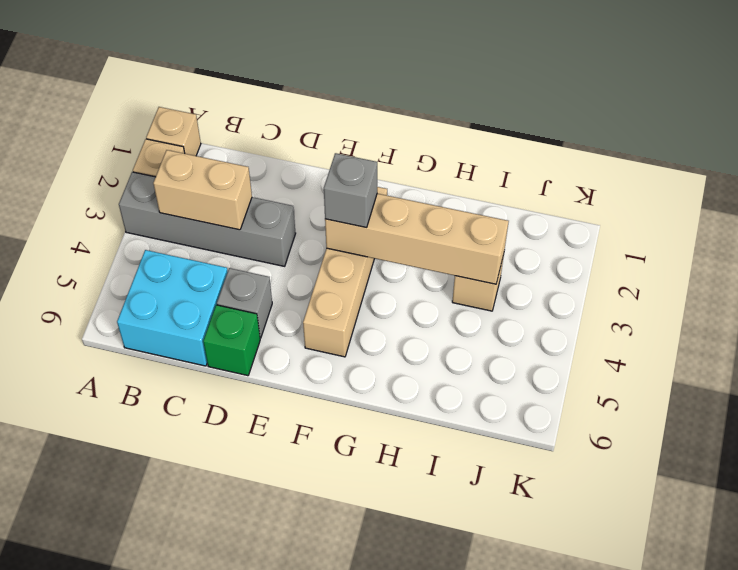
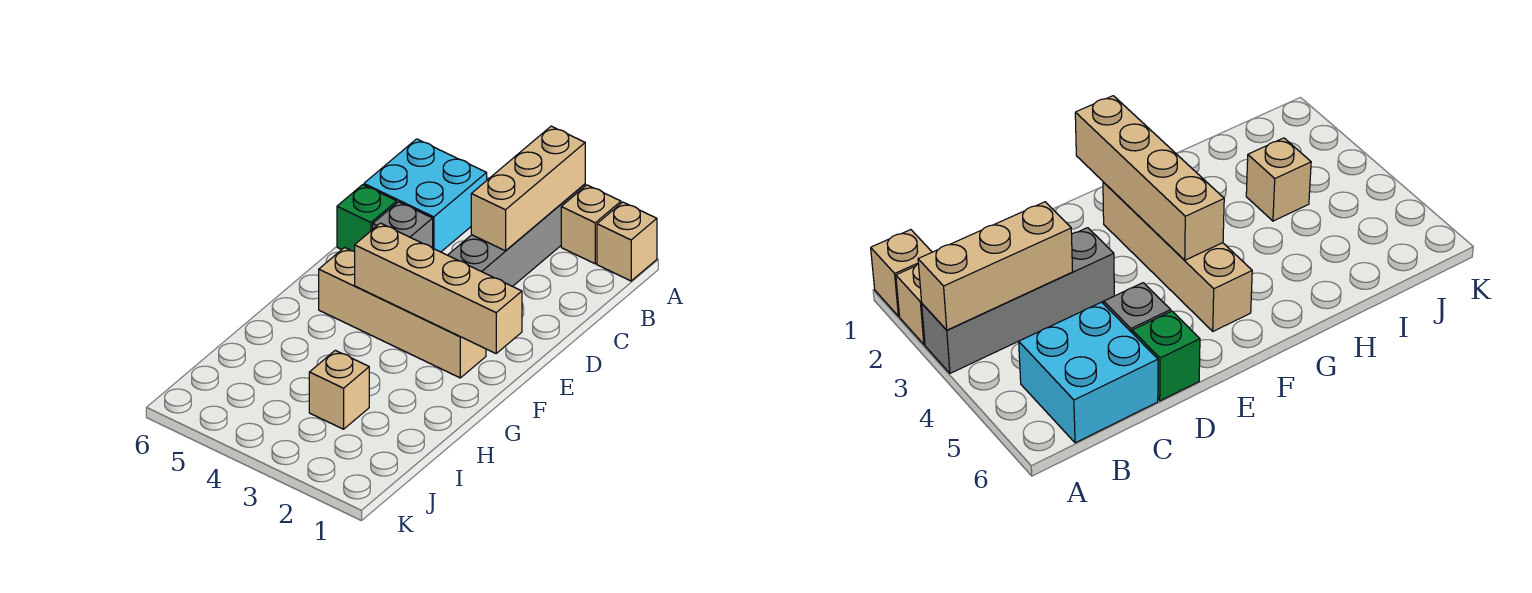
tan 1x2 brick [153,150,252,230] -> tan 1x3 brick [471,126,585,251]
tan 1x4 brick [325,194,509,284] -> tan 1x4 brick turned to [355,223,522,353]
grey 1x1 brick [324,153,377,227] -> none

